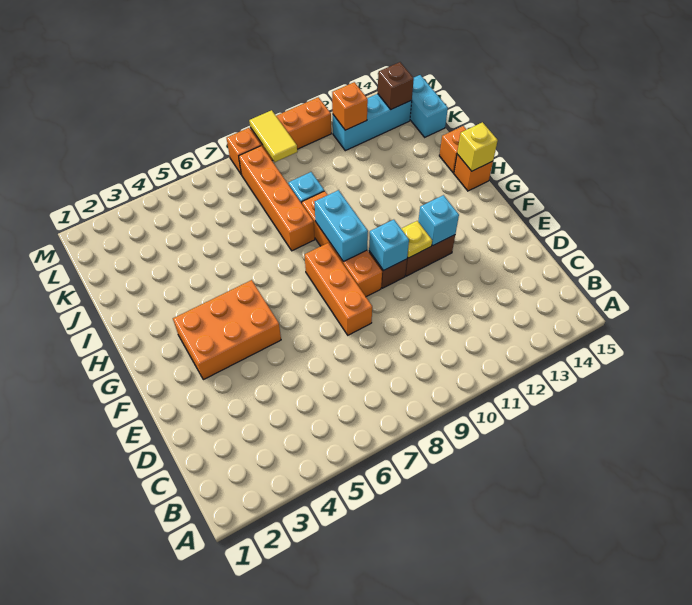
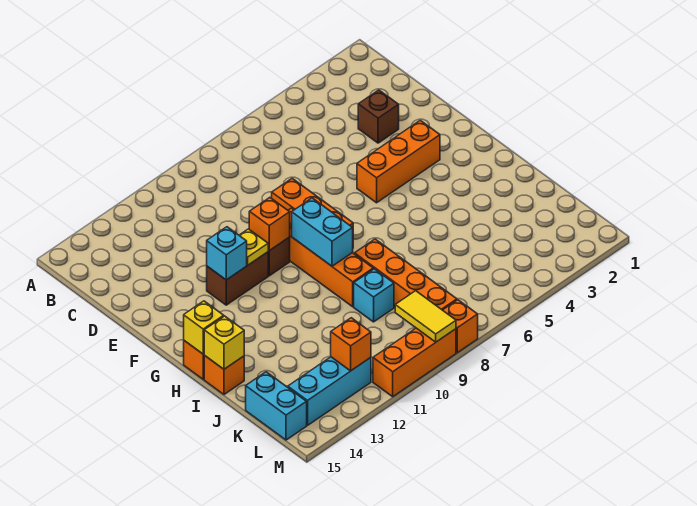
orange 2x3 brick [173,280,281,380] -> orange 1x3 brick [357,120,440,203]
cyan 1x1 brick [369,220,409,271] -> orange 1x1 brick [249,198,290,251]
none -> yellow 1x1 brick [204,316,244,369]
brown 1x1 brick [378,62,414,109] -> brown 1x1 brick moved to [358,90,399,143]

